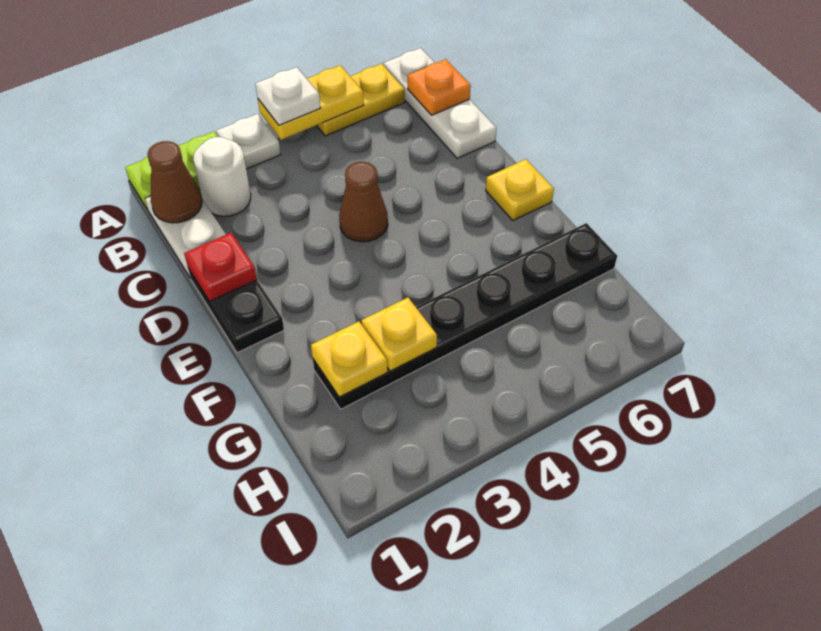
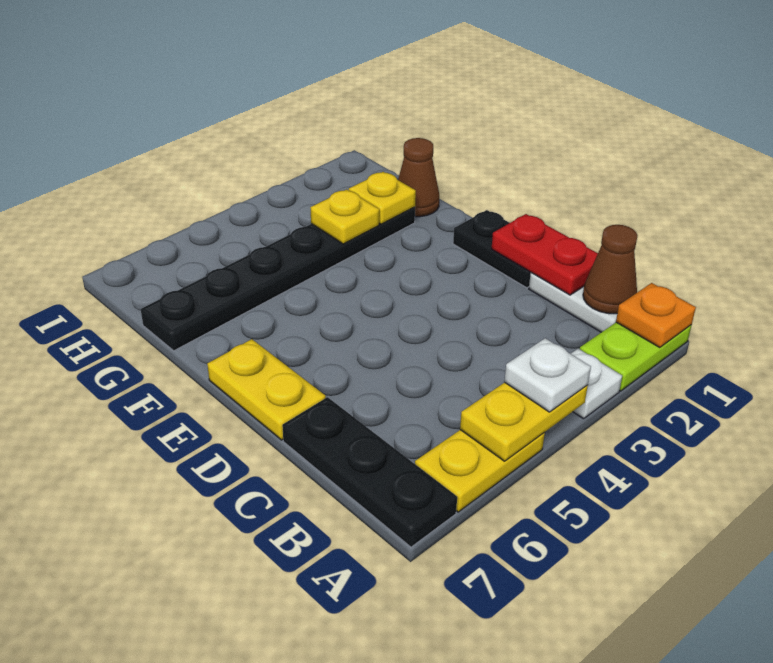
white 1x3 plate [384,48,496,159] -> black 1x3 plate [282,397,457,547]
white 1x1 round brick [193,137,251,216] -> none
orange 1x1 plate [408,59,471,115] -> orange 1x1 plate moved to [616,283,696,348]
red 1x1 plate [184,233,257,301] -> red 1x2 plate [491,214,598,295]
brown 1x1 cone [339,162,388,242] -> brown 1x1 cone moved to [398,138,439,217]
yellow 1x1 plate [486,159,554,220] -> yellow 1x2 plate [207,339,326,440]

